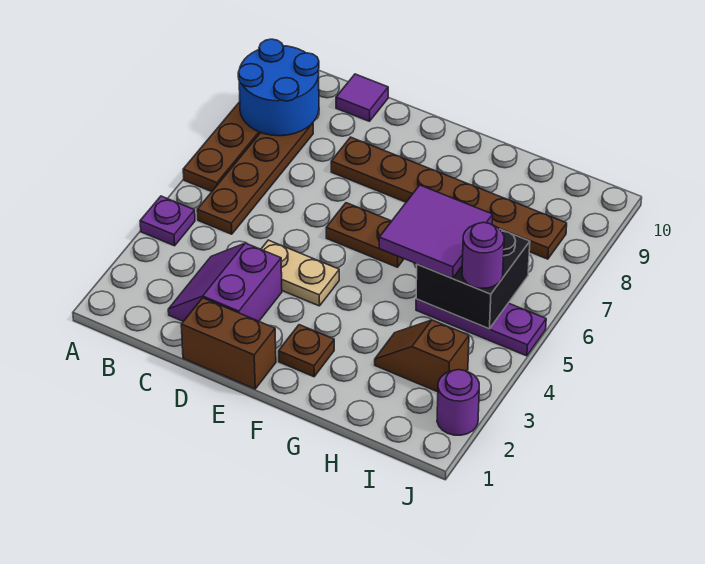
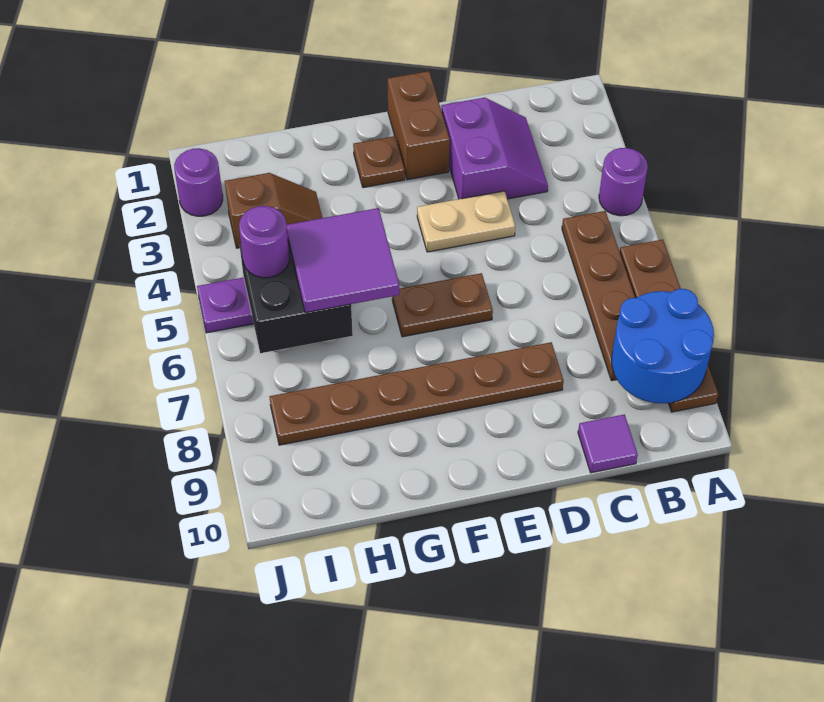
purple 1x1 plate [140,196,195,246] -> purple 1x1 round brick [599,148,648,216]
brown 1x2 brick [181,298,276,389] -> brown 1x2 brick turned to [388,71,450,180]

